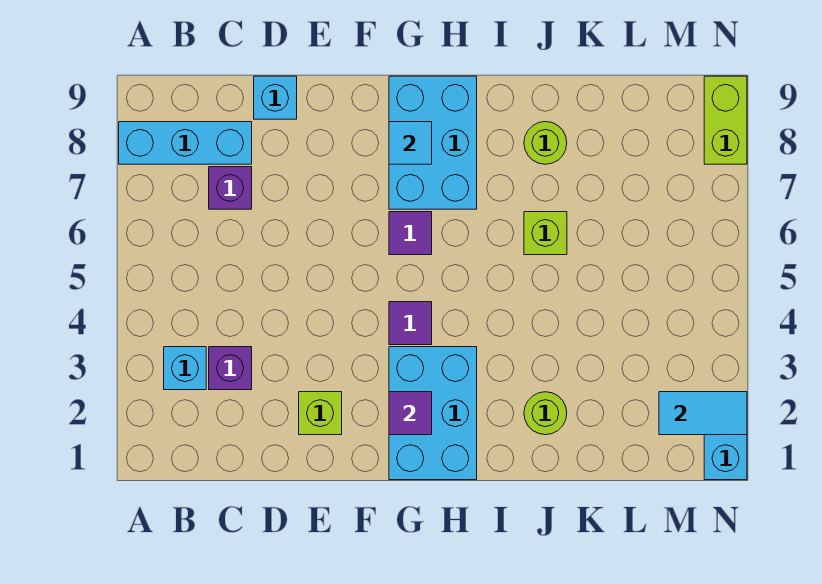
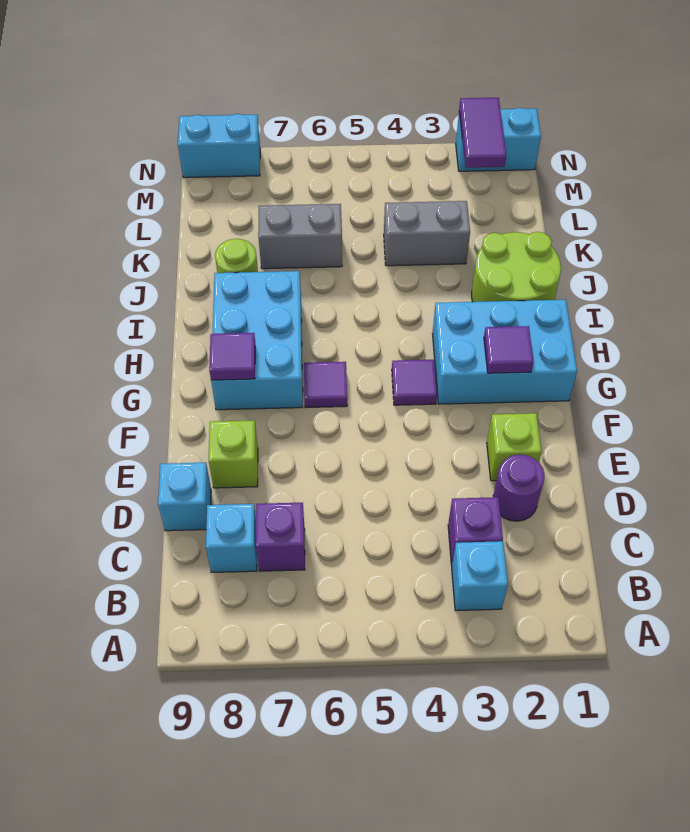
cyan 1x3 brick [119,122,252,164] -> cyan 1x1 brick [206,504,257,572]
none -> purple 1x1 round brick [493,454,544,521]
cyan 2x3 brick [389,76,477,209] -> cyan 2x3 brick turned to [211,271,303,410]
cyan 1x1 tile [389,122,432,164] -> purple 1x1 tile [209,333,255,380]
lime 1x1 round brick [524,392,567,435] -> lime 2x2 round brick [472,232,561,302]
lime 1x1 brick [524,212,567,255] -> lime 1x1 brick moved to [209,420,258,488]
none -> grey 1x2 brick [384,201,470,266]
none -> grey 1x2 brick [258,204,342,269]
cyan 1x2 tile [659,392,747,435] -> purple 1x2 tile [459,98,506,168]
lime 1x2 brick [704,76,747,164] -> cyan 1x2 brick [178,114,260,178]

